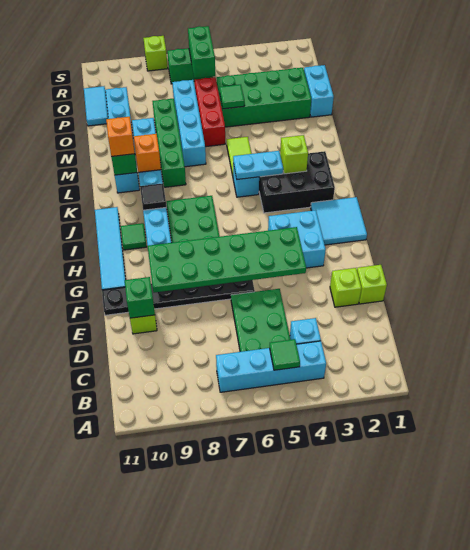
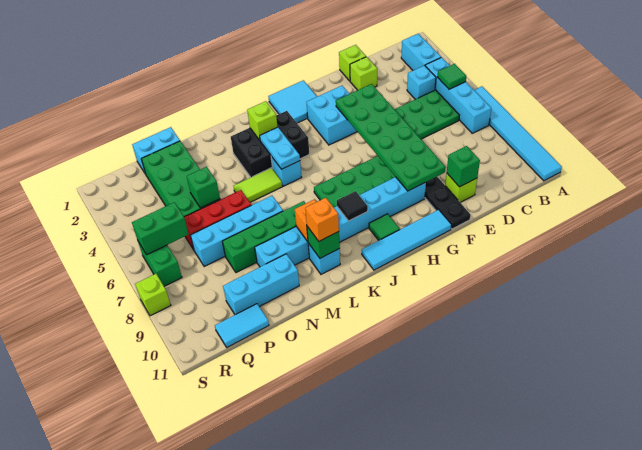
none -> cyan 1x6 tile [474,86,562,181]
none -> cyan 1x2 brick [401,34,441,70]
black 2x3 brick [259,151,335,213] -> black 2x3 brick turned to [231,111,309,177]
green 1x1 tile [220,85,244,109] -> green 1x1 brick [187,167,220,208]

